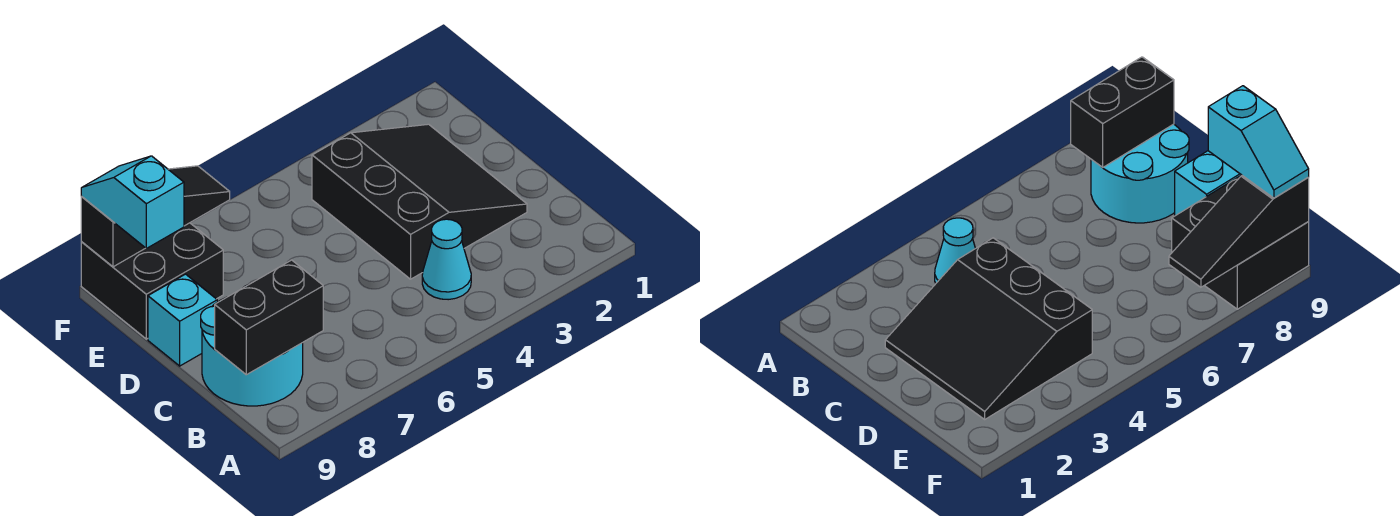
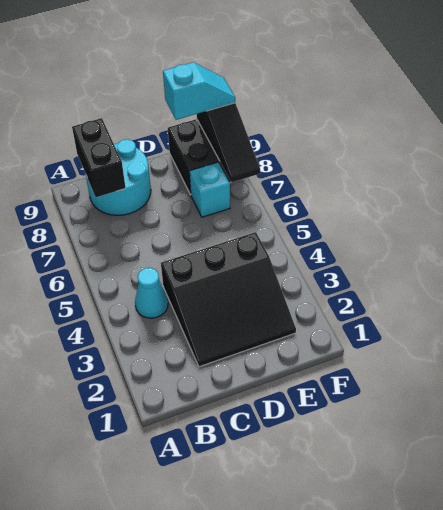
cyan 1x1 brick [148,274,217,366] -> cyan 1x1 brick moved to [190,162,230,217]

